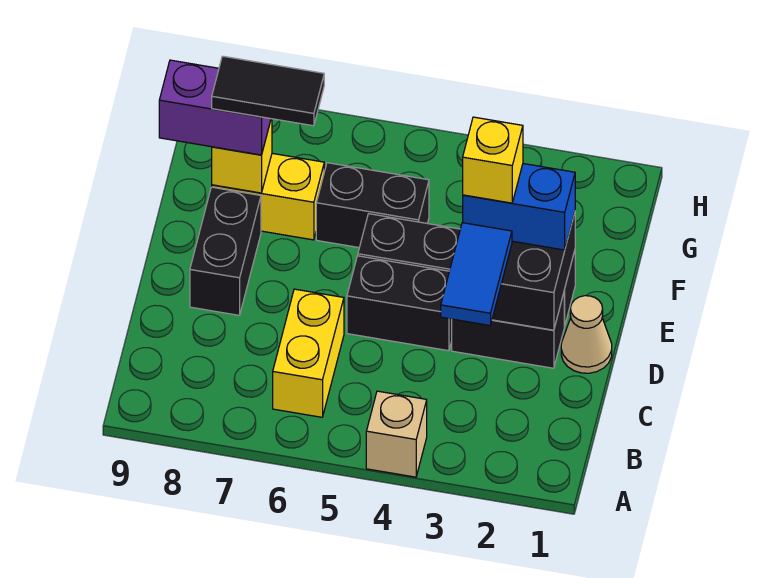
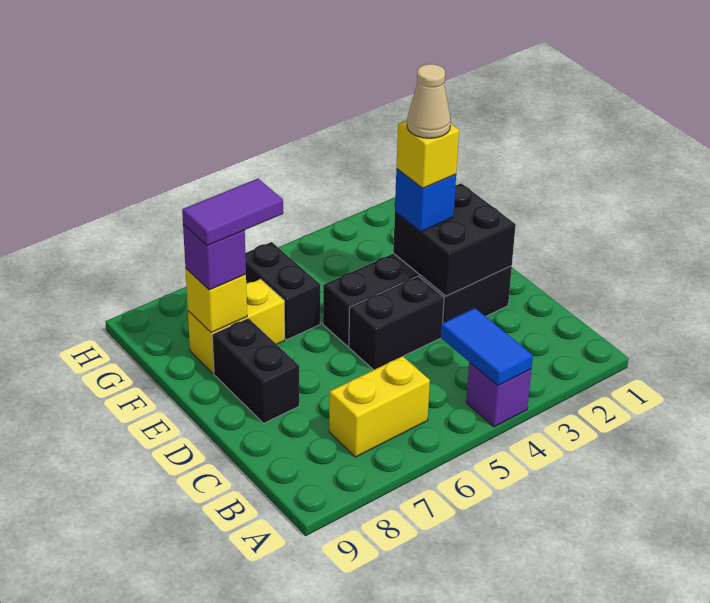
tan 1x1 brick [366,391,427,477] -> purple 1x1 brick [466,363,531,427]
yellow 1x2 brick [273,289,344,417] -> yellow 1x2 brick turned to [329,356,430,457]
blue 1x2 tile [441,223,512,325] -> blue 1x2 tile moved to [440,308,533,385]
tan 1x1 cone [561,296,612,373] -> tan 1x1 cone moved to [407,64,451,138]
blue 1x2 brick [463,164,575,250] -> blue 1x1 brick [395,169,456,232]
black 1x2 brick [316,163,429,248] -> black 1x2 brick turned to [245,242,320,340]
black 1x2 tile [212,56,324,126] -> purple 1x2 tile [182,179,283,246]
purple 1x2 brick [159,60,271,155] -> purple 1x1 brick [183,224,246,290]

